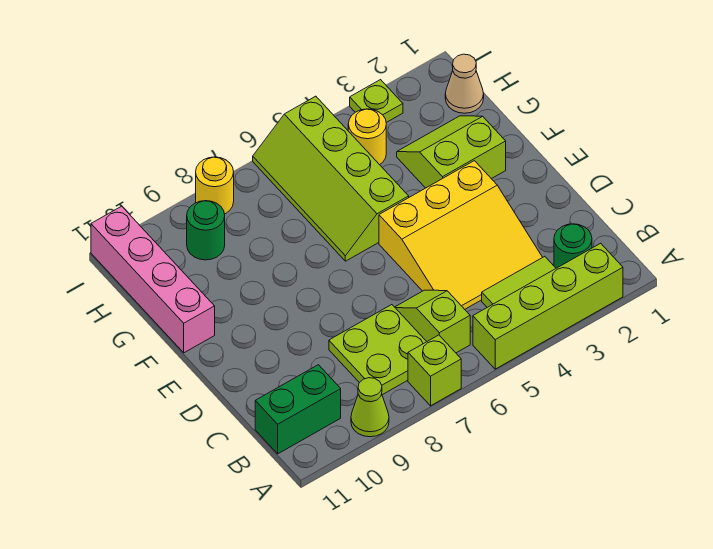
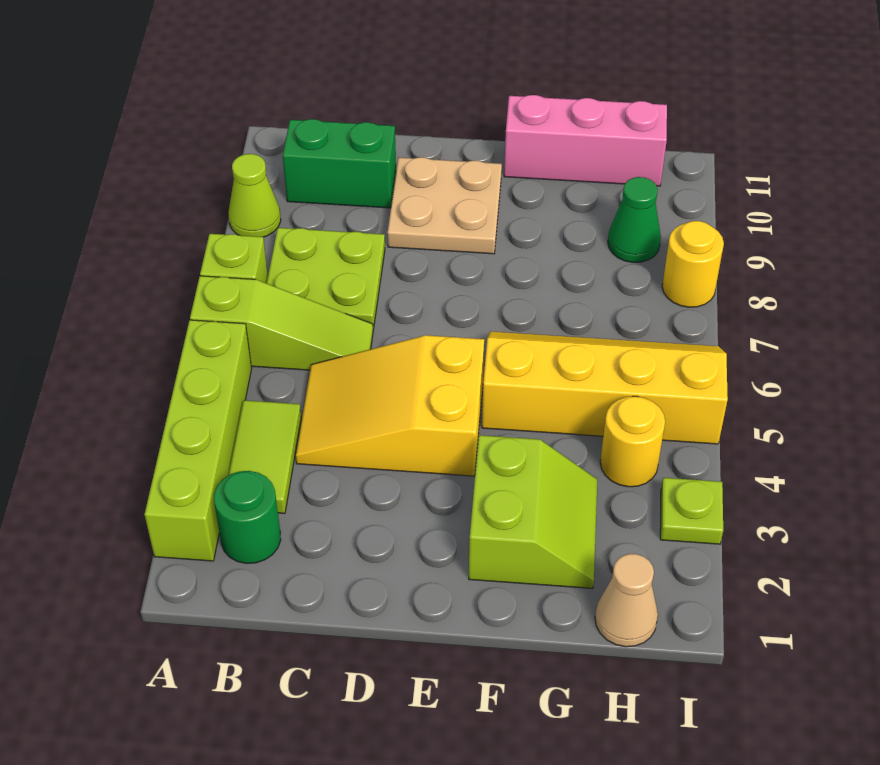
lime 1x2 slope [395,290,470,353] -> lime 1x3 slope [190,276,373,370]
green 1x2 brick [255,365,341,454] -> green 1x2 brick turned to [283,119,396,208]
yellow 3x3 slope [379,161,542,309] -> yellow 2x3 slope [296,335,484,476]
none -> tan 2x2 plate [387,157,502,254]
lime 2x4 slope [253,96,409,261] -> yellow 2x4 slope [482,331,728,444]
pink 1x4 brick [91,206,215,353] -> pink 1x3 brick [504,95,667,186]
green 1x1 round brick [187,201,225,260] -> green 1x1 cone [608,177,661,262]

